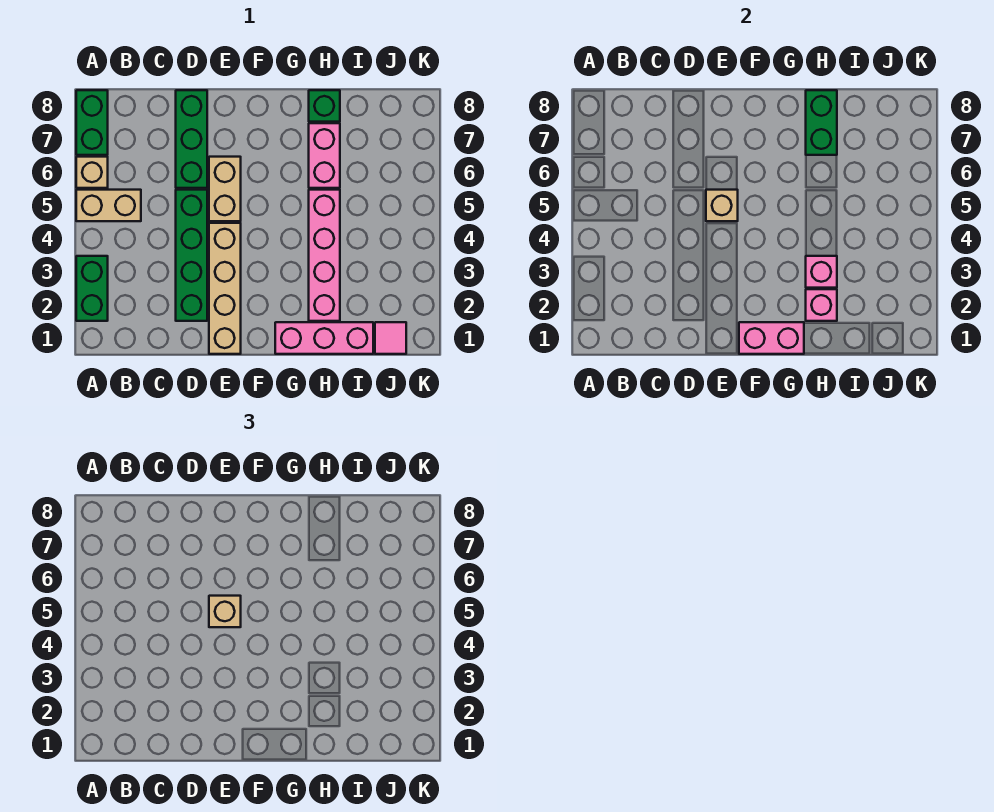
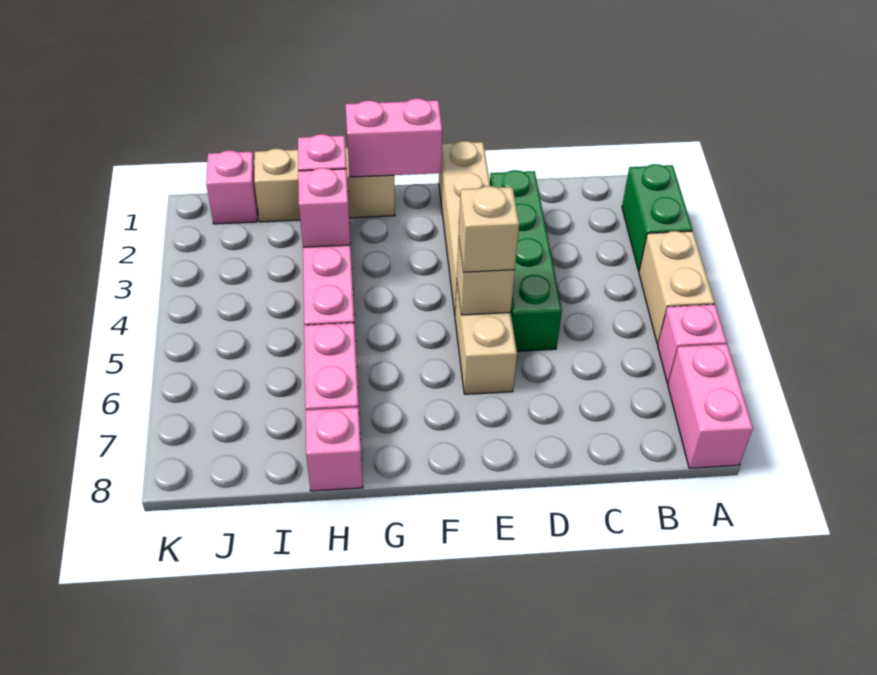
tan 1x2 brick [76,190,141,221] -> tan 1x2 brick turned to [639,231,715,344]
tan 1x1 brick [76,157,108,188] -> pink 1x1 brick [658,304,727,383]
green 1x2 brick [76,90,108,155] -> pink 1x2 brick [668,344,753,468]
green 1x3 brick [176,90,207,188] -> none
pink 1x3 brick [275,322,373,354] -> tan 1x3 brick [254,148,395,222]
green 1x2 brick [806,90,837,155] -> none
green 1x1 brick [309,90,340,122] -> pink 1x1 brick [306,407,363,491]
pink 1x1 tile [375,322,406,354] -> pink 1x1 brick [206,150,258,224]

